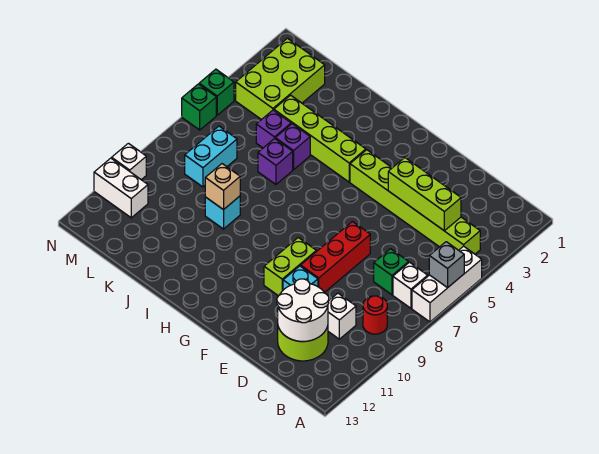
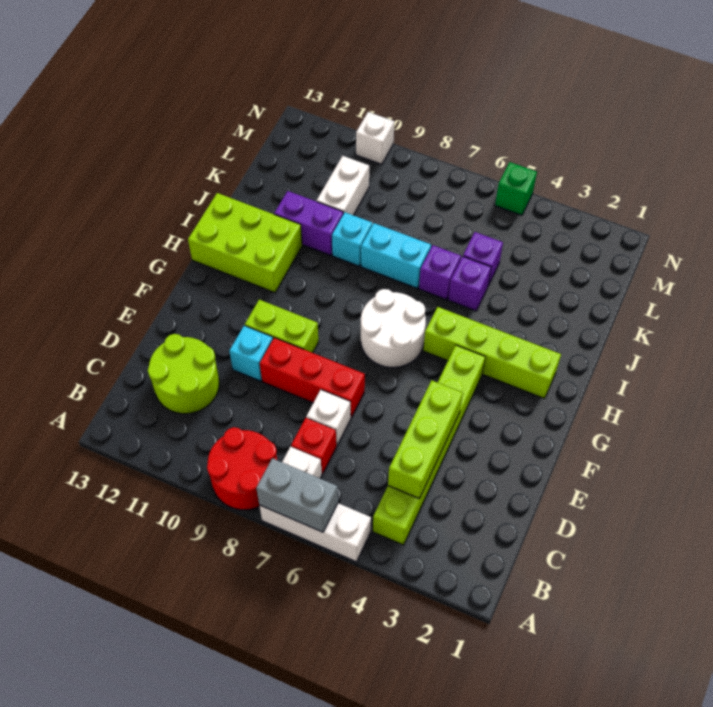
grey 1x1 brick [429,242,464,288] -> grey 1x2 brick [256,458,338,532]
red 1x1 round brick [363,296,387,334] -> red 2x2 round brick [207,427,277,510]
green 1x1 brick [374,249,409,295] -> red 1x1 brick [291,418,336,474]
white 1x1 brick [328,293,356,339] -> white 1x1 brick moved to [306,390,351,446]
white 2x2 round brick [277,279,329,341] -> white 2x2 round brick moved to [361,289,426,367]
lime 1x4 brick [274,95,366,182] -> lime 1x4 brick turned to [423,307,561,399]
tan 1x1 brick [205,164,240,210] -> none
none -> purple 1x2 brick [274,191,343,255]
lime 2x3 brick [236,38,325,120] -> lime 2x3 brick moved to [188,193,302,293]
cyan 1x2 brick [185,126,237,187] -> cyan 1x2 brick moved to [361,223,431,288]
white 1x2 brick [94,158,148,218] -> white 1x2 brick moved to [317,156,369,215]
green 1x1 brick [182,84,216,130] -> none

